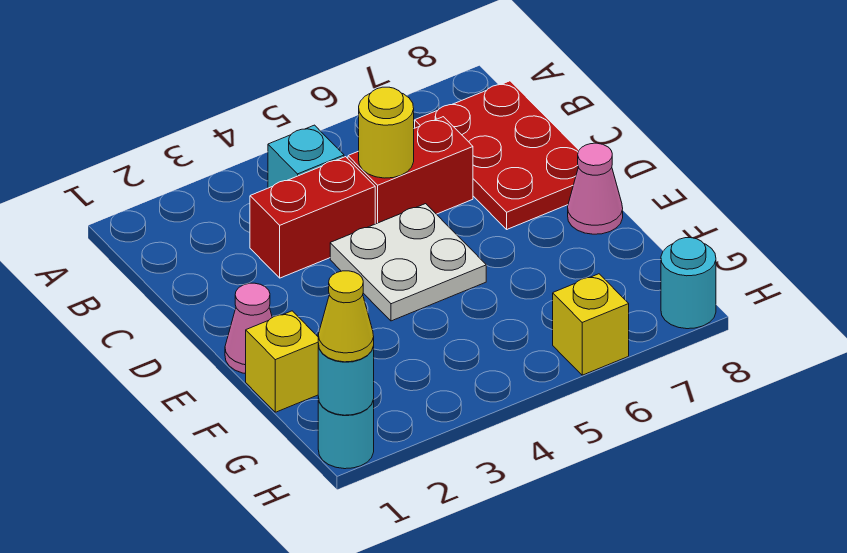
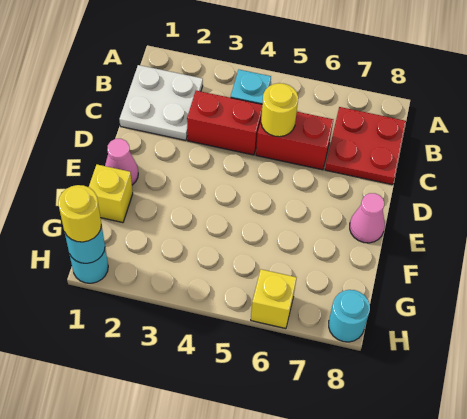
red 2x3 plate [415,81,579,229] -> red 2x2 plate [325,107,406,185]
white 2x2 plate [330,204,486,321] -> white 2x2 plate moved to [119,65,203,140]
yellow 1x1 cone [318,271,374,362] -> yellow 1x1 round brick [58,185,101,242]

